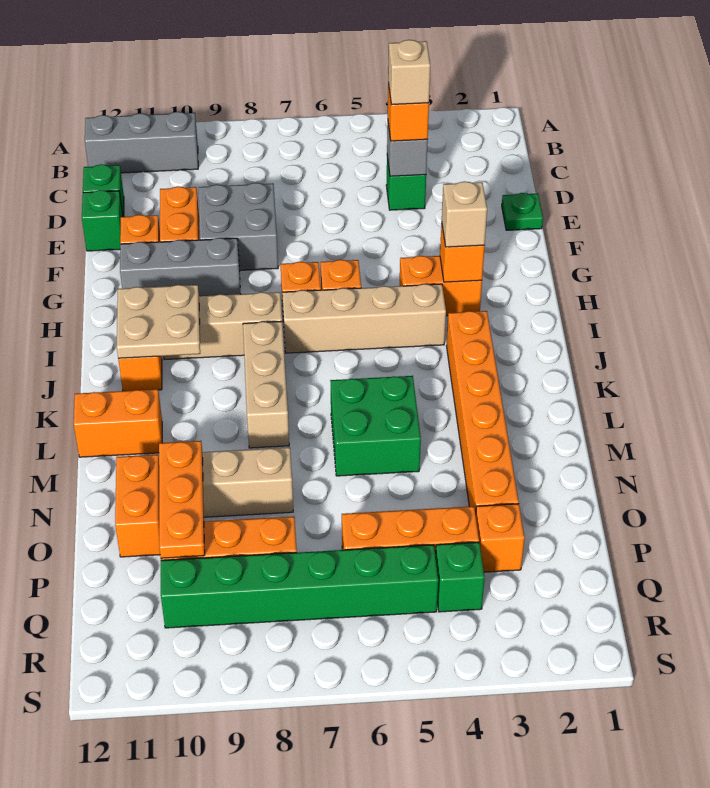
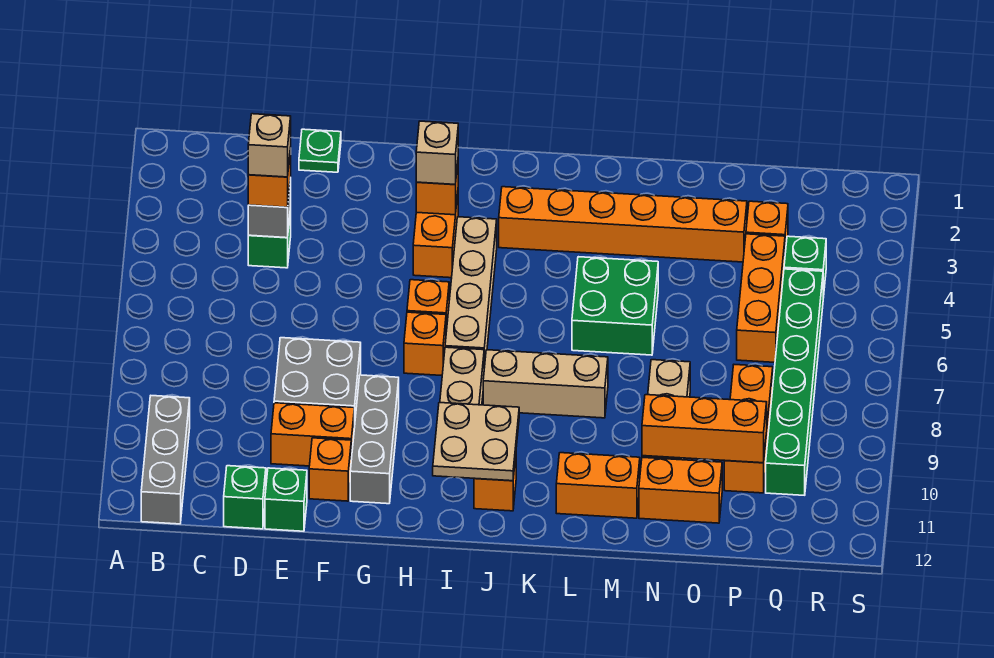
orange 1x2 brick [74,389,162,457] -> orange 1x2 brick turned to [556,453,640,518]
orange 1x3 plate [159,441,205,558] -> orange 1x3 brick [642,395,767,463]

